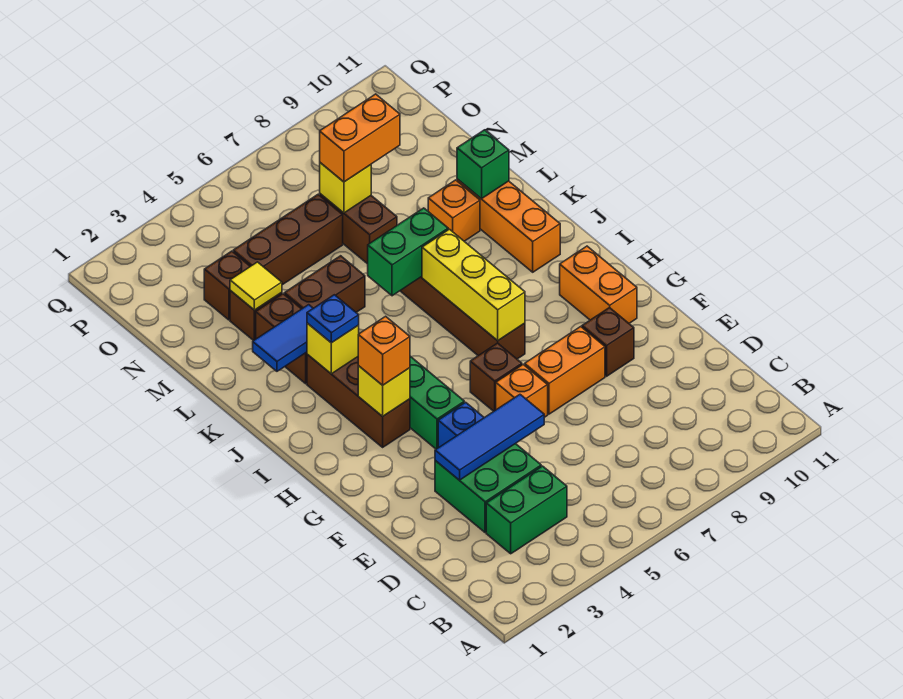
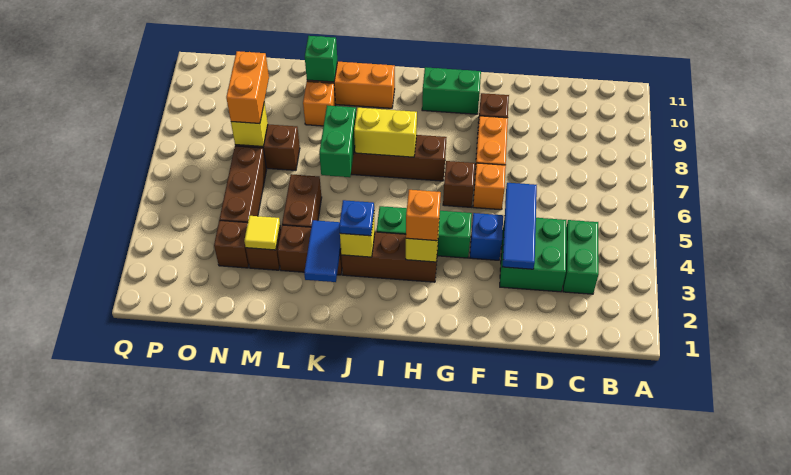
orange 1x2 brick [560,246,637,323] -> green 1x2 brick [422,67,481,114]
yellow 1x3 brick [422,229,525,341] -> yellow 1x2 brick [354,108,417,157]

